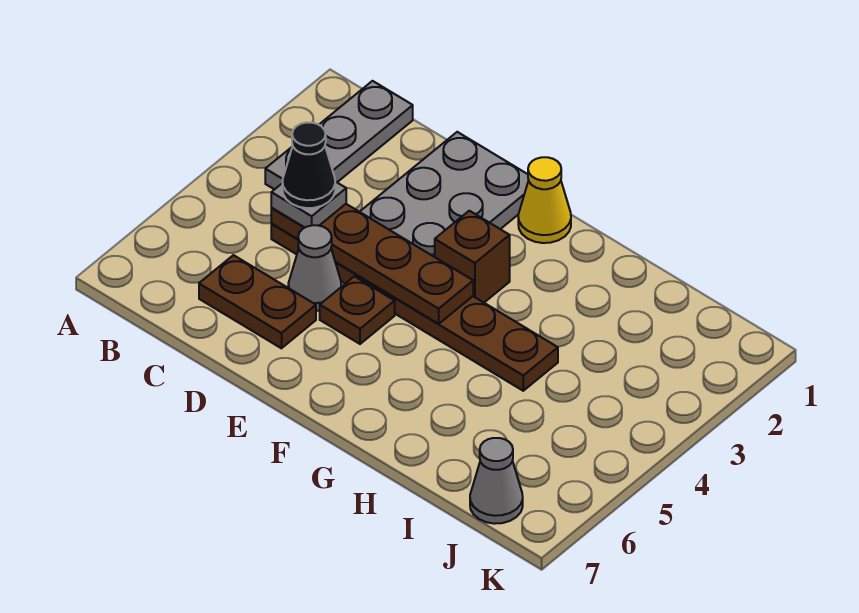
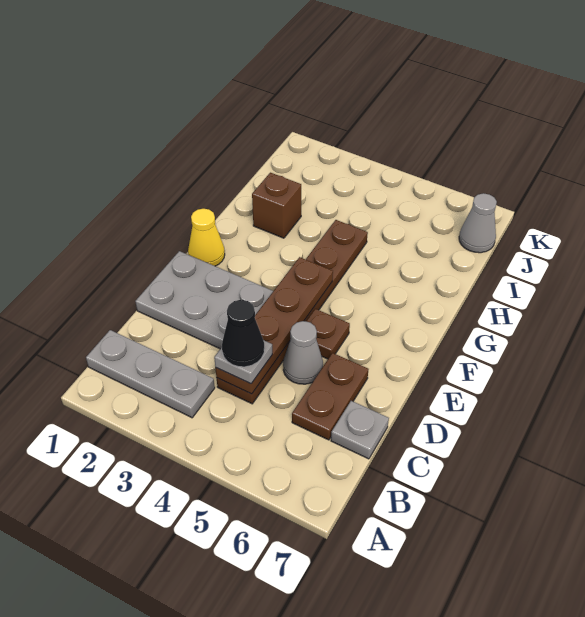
none -> grey 1x1 plate [331,401,389,459]
brown 1x1 brick [435,211,510,302] -> brown 1x1 brick moved to [252,173,301,238]

